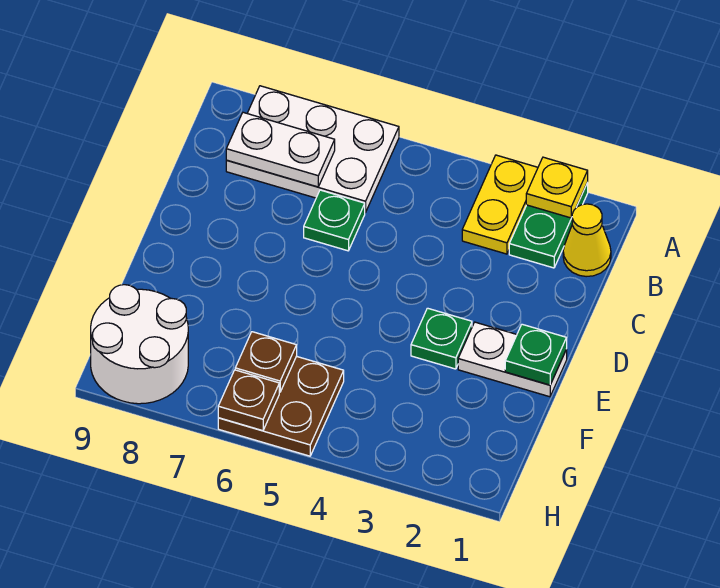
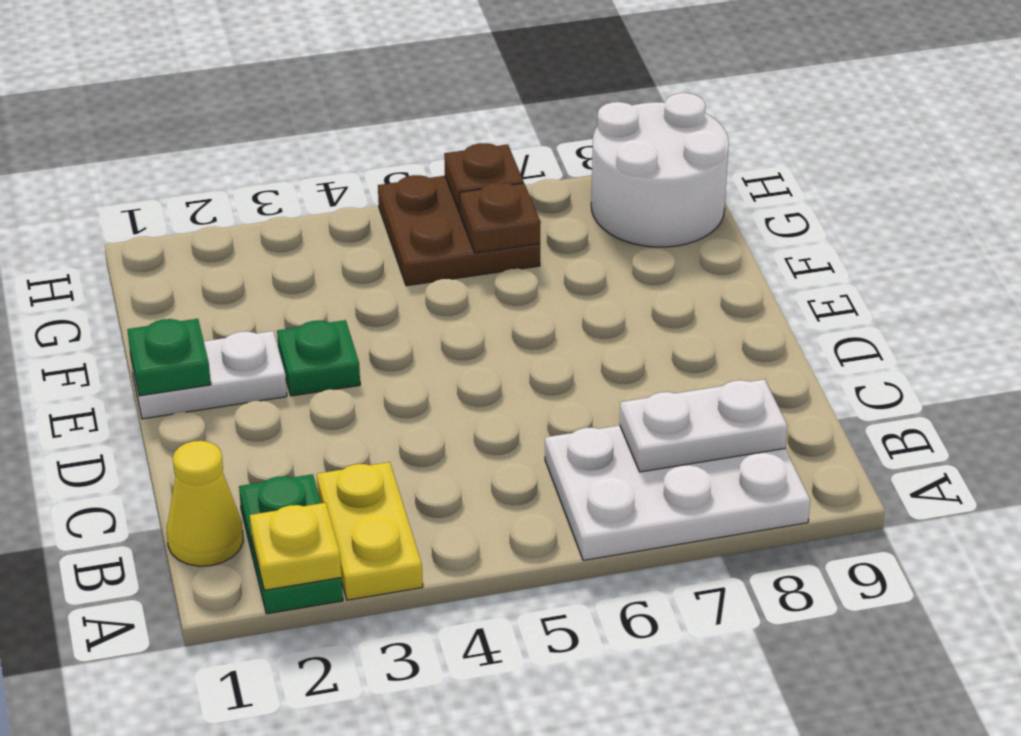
green 1x1 plate [304,190,365,251] -> none

